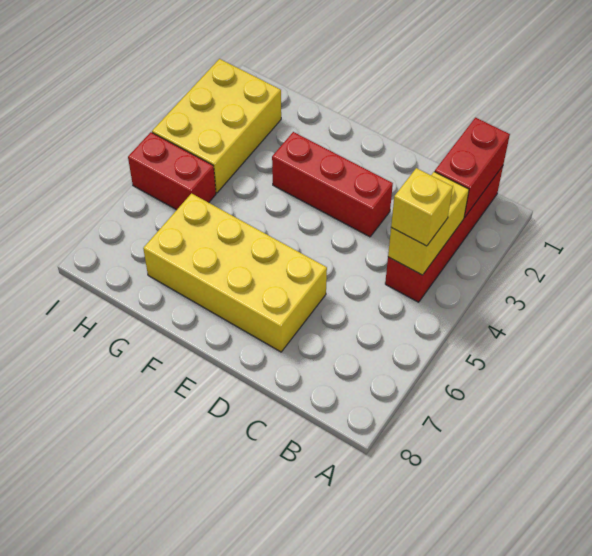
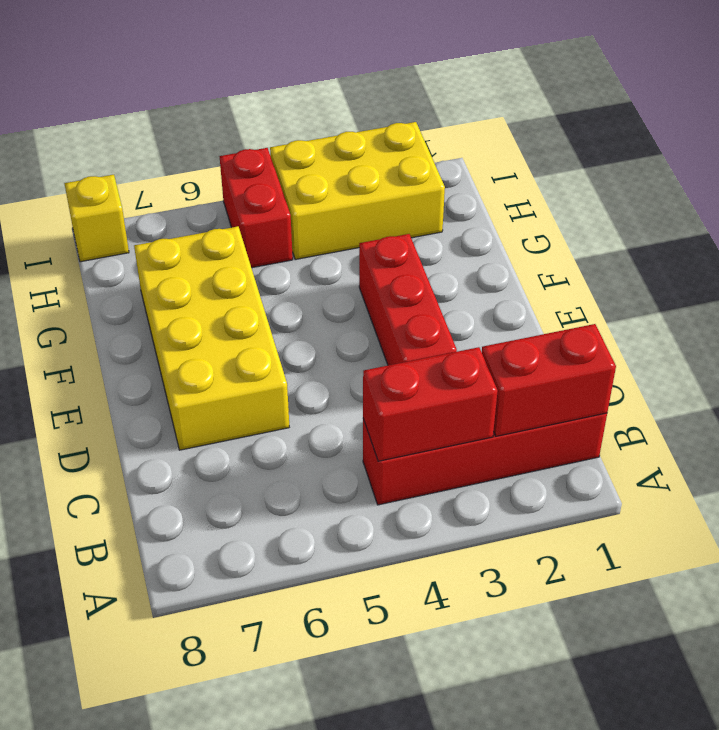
yellow 1x2 brick [388,172,469,275] -> red 1x2 brick [363,347,498,461]
yellow 1x1 brick [391,168,453,246] -> yellow 1x1 brick moved to [64,175,129,262]

